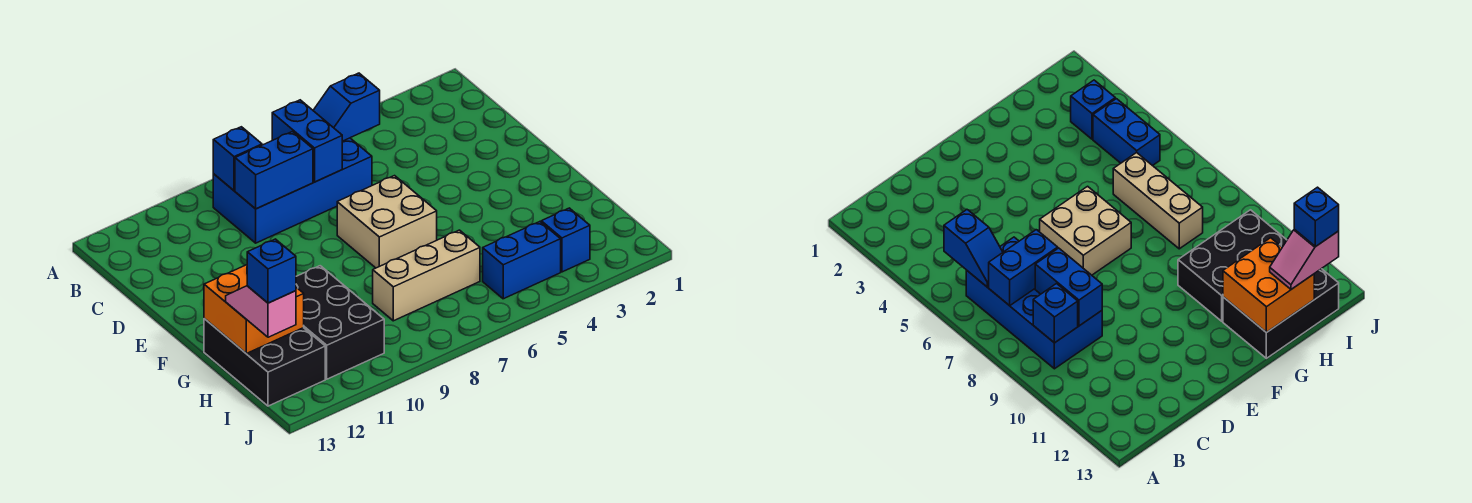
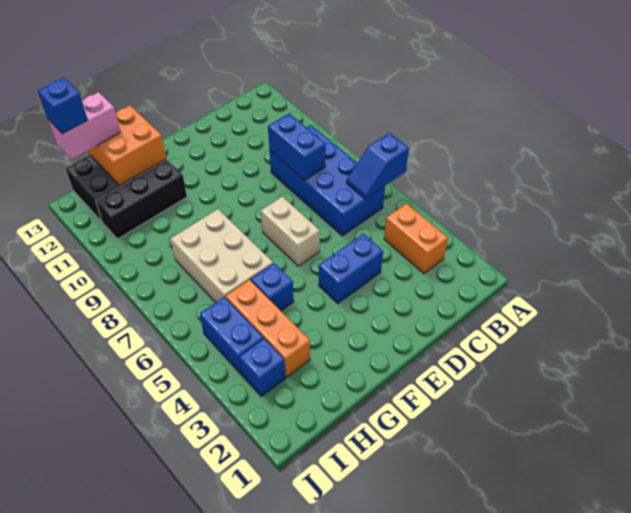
none -> orange 1x2 brick [384,204,448,274]
blue 1x2 slope [313,73,380,141] -> blue 1x2 slope turned to [346,133,409,199]
blue 1x2 brick [272,100,342,182] -> blue 1x2 brick moved to [319,234,383,303]
blue 1x1 brick [213,127,262,191] -> blue 1x1 brick moved to [251,263,294,311]
tan 2x2 brick [337,176,437,268] -> tan 1x2 brick [261,197,320,266]
black 2x3 brick [296,266,384,379] -> black 1x3 brick [96,160,187,239]
none -> orange 1x3 brick [226,280,310,377]
tan 1x3 brick [373,230,480,321] -> tan 2x3 brick [171,209,273,302]
pink 1x2 slope [226,286,296,337] -> pink 1x2 brick [48,92,120,159]

